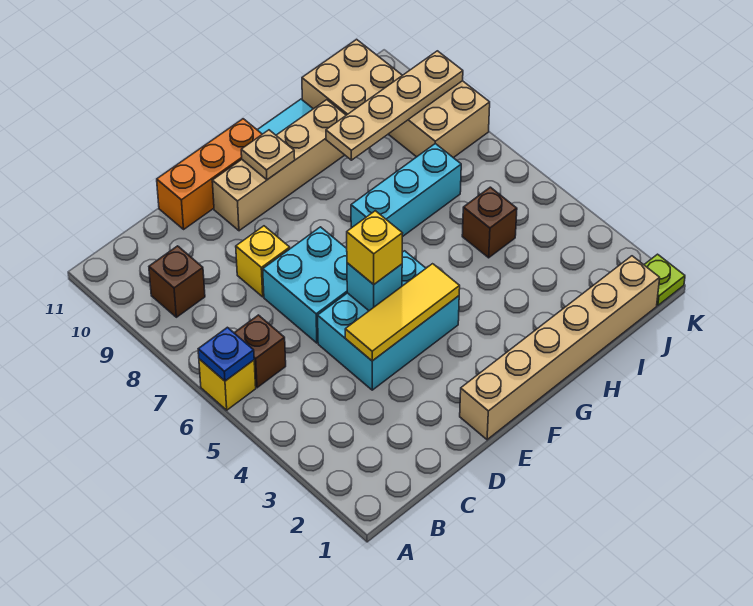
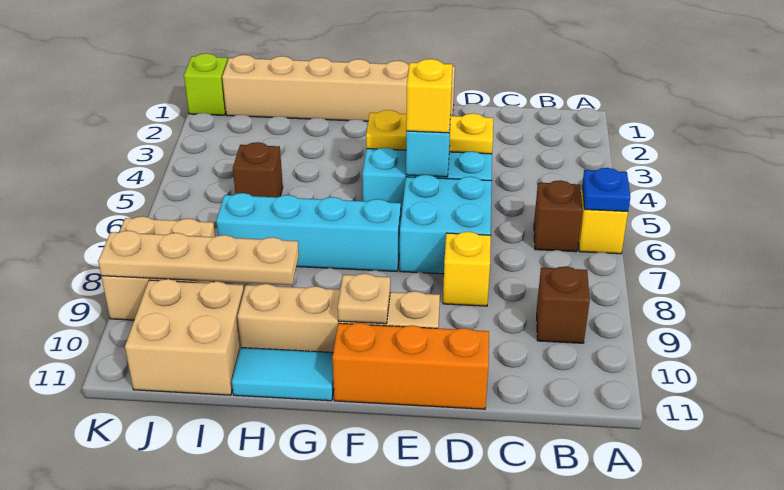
yellow 1x3 tile [345,264,460,361] -> yellow 1x3 plate [366,110,493,154]
cyan 1x3 brick [351,144,461,237] -> cyan 1x4 brick [216,193,401,272]
lime 1x1 plate [644,254,685,305] -> lime 1x1 brick [184,53,228,115]

